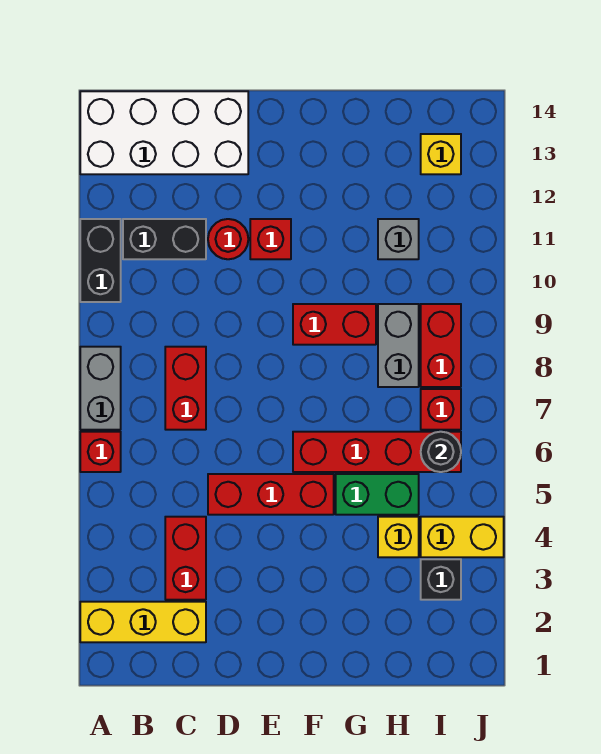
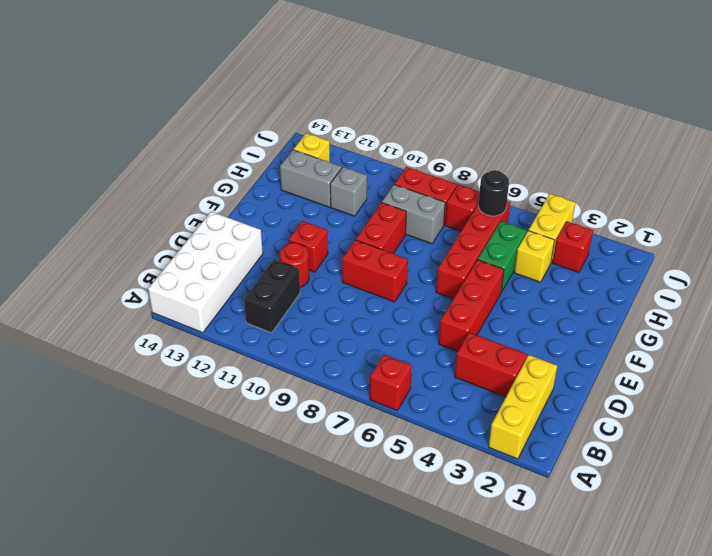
grey 1x2 brick [80,347,121,430] -> grey 1x2 brick moved to [280,150,342,207]
black 1x2 brick [80,219,121,302] -> none
red 1x2 brick [165,347,206,430] -> red 1x2 brick moved to [342,240,408,302]
black 1x1 brick [421,559,461,600] -> red 1x1 brick [553,221,593,273]

